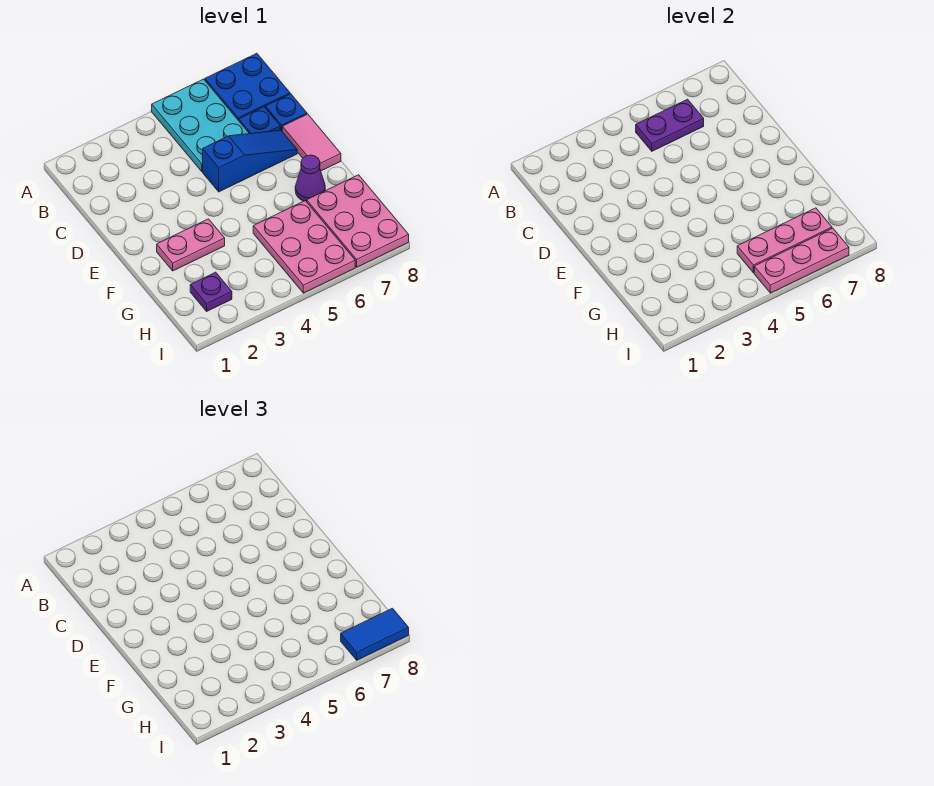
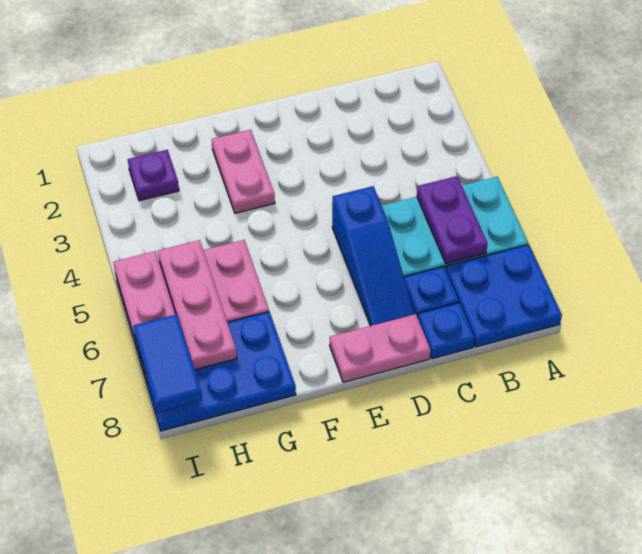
pink 1x2 tile [282,114,341,171] -> pink 1x2 plate [330,314,431,382]
purple 1x1 cone [295,155,325,202] -> none
pink 2x3 plate [307,175,409,267] -> blue 2x3 plate [137,312,296,431]

